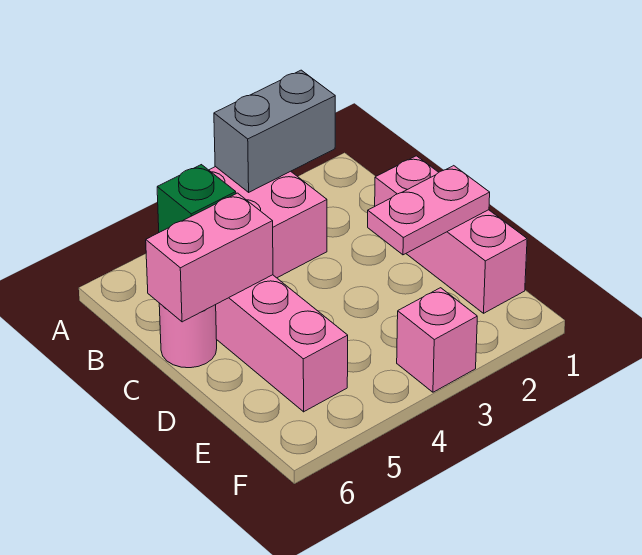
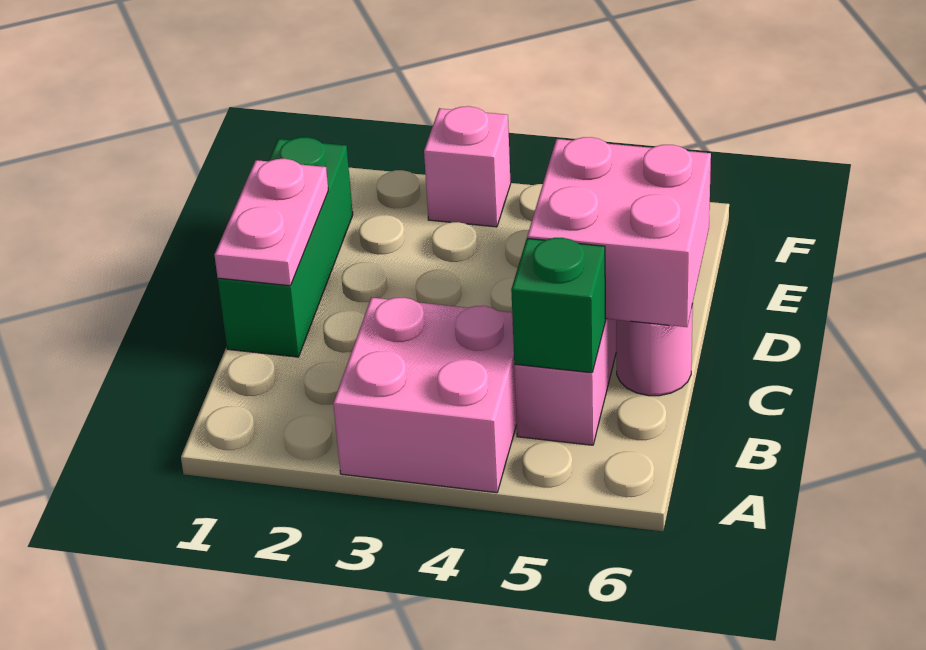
grey 1x2 brick [214,70,335,192] -> none
pink 1x3 brick [375,156,527,313] -> green 1x3 brick [218,137,353,357]
pink 1x2 brick [146,193,273,322] -> pink 2x2 brick [527,137,711,327]
pink 1x2 plate [368,166,490,255] -> pink 1x2 plate turned to [214,159,328,286]

